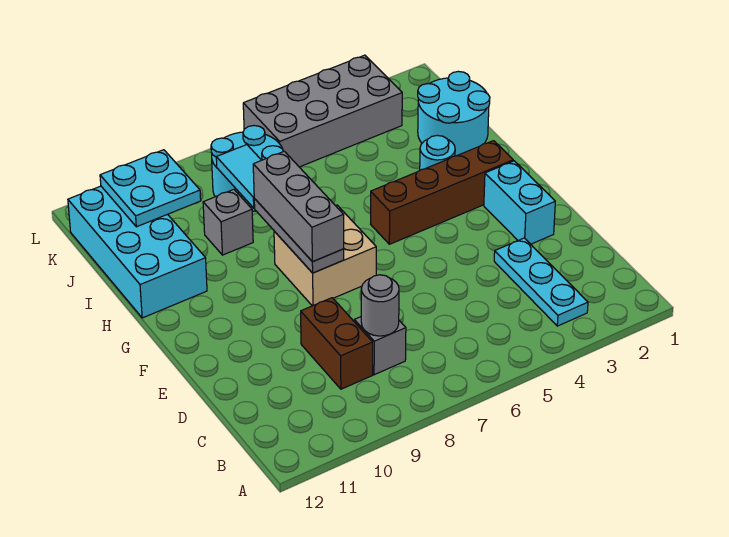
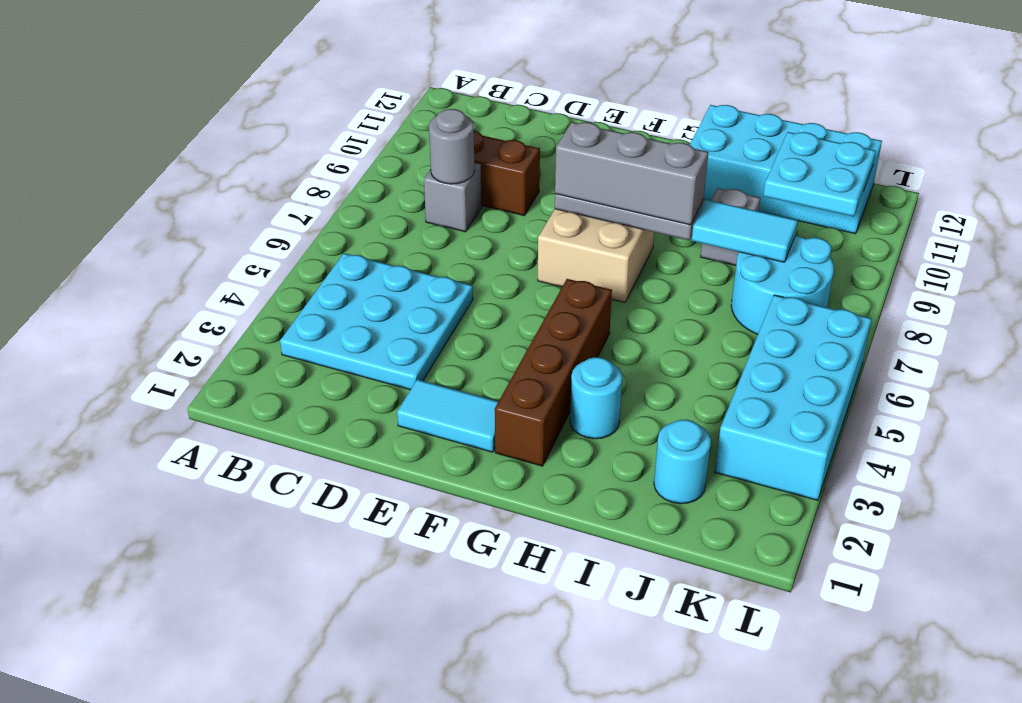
cyan 1x3 plate [494,238,588,326] -> cyan 3x3 plate [280,253,473,390]
cyan 1x2 brick [484,161,555,244] -> cyan 1x2 tile [397,379,498,452]
cyan 2x2 round brick [418,71,490,156] -> cyan 1x1 round brick [654,420,711,504]
grey 2x4 brick [243,55,402,167] -> cyan 2x4 brick [715,295,872,500]

